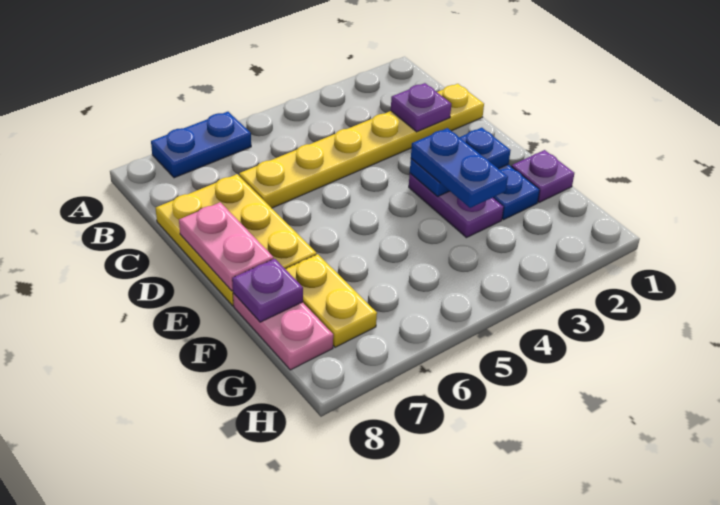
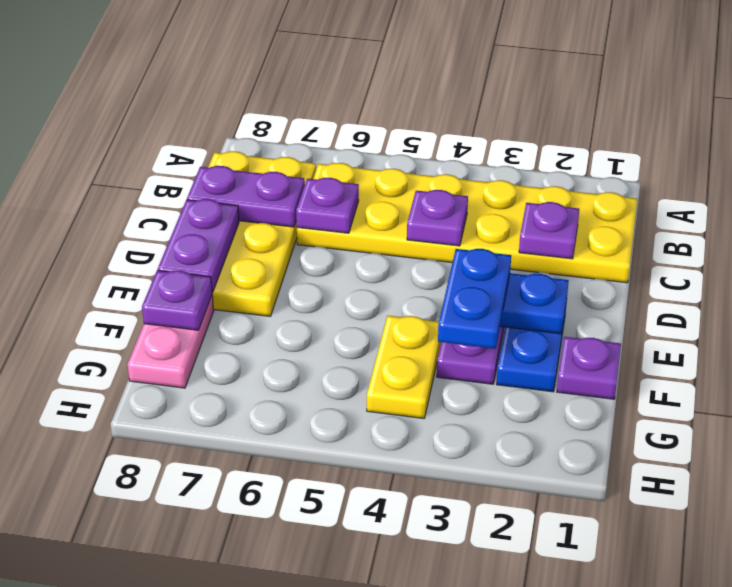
blue 1x2 plate [151,112,251,178] -> none
yellow 1x6 plate [239,84,484,208] -> yellow 2x6 plate [297,163,637,283]
none -> purple 1x1 plate [407,190,468,246]
none -> purple 1x1 plate [296,178,359,233]
yellow 2x3 plate [155,174,317,306] -> yellow 2x4 plate [208,151,316,316]
none -> purple 1x2 plate [187,166,305,227]
pink 1x2 plate [179,202,274,291] -> purple 1x2 plate [158,199,239,292]
yellow 1x2 plate [286,254,377,347] -> yellow 1x2 plate moved to [367,316,441,419]

